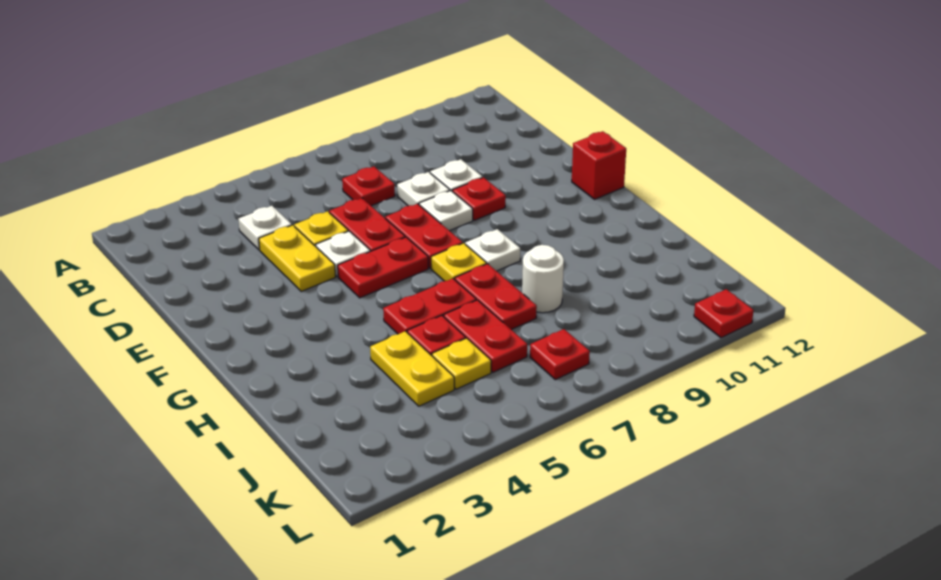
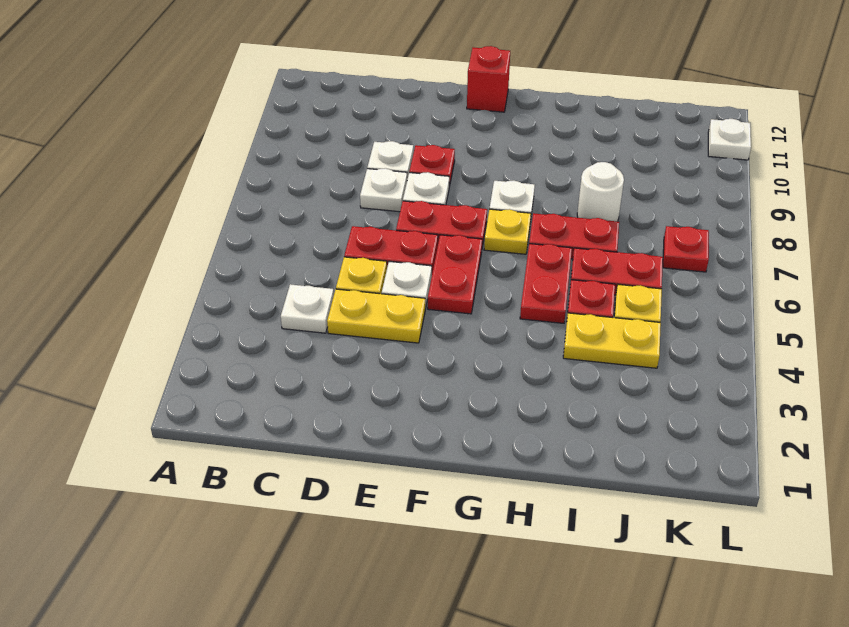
red 1x1 plate [342,167,395,206] -> none
red 1x1 plate [694,289,754,338] -> white 1x1 plate [708,119,751,160]

